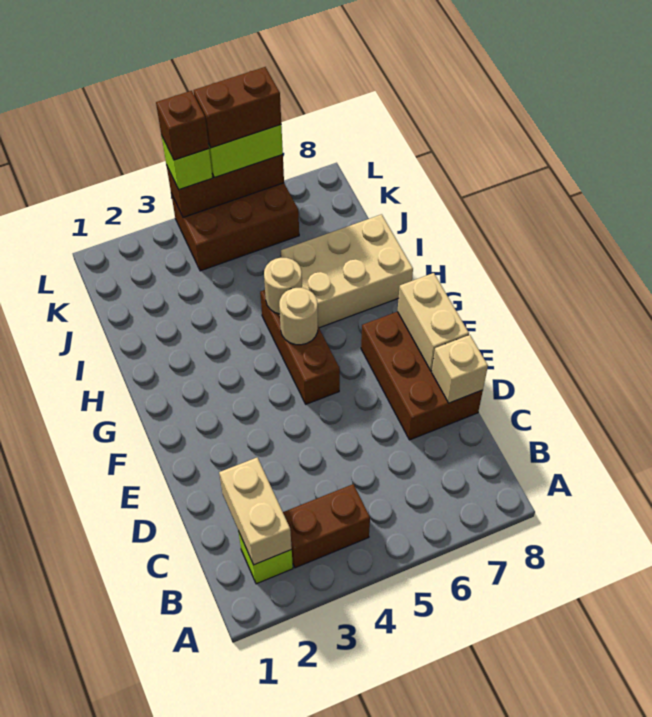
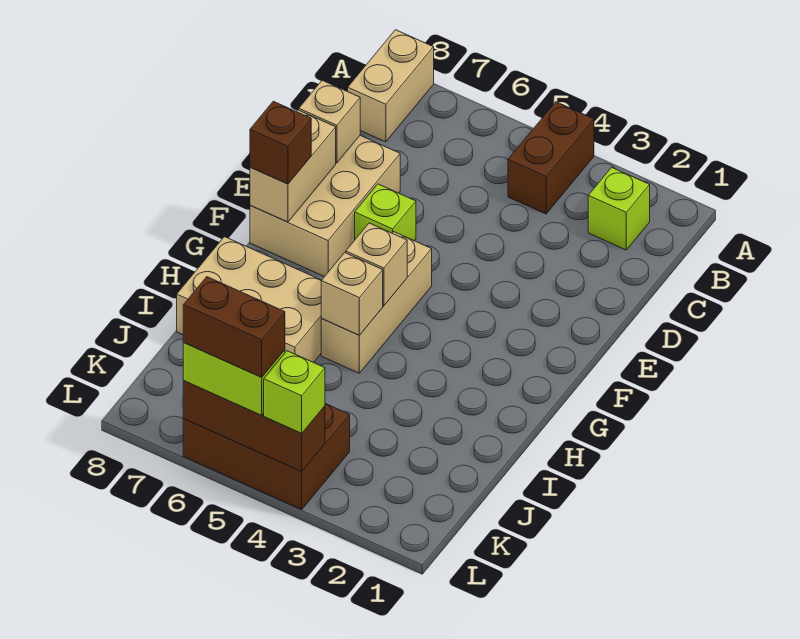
tan 1x2 brick [219,458,292,565] -> tan 1x2 brick moved to [348,30,434,142]
brown 1x2 brick [283,484,370,568] -> brown 1x2 brick turned to [508,102,594,214]
brown 2x3 brick [361,312,483,440] -> tan 2x3 brick [250,136,400,277]
none -> lime 1x1 brick [355,184,416,240]
brown 1x3 brick [260,290,340,404] -> tan 1x3 brick [321,232,432,373]
tan 1x1 round brick [279,288,318,345] -> tan 1x1 brick [346,223,407,306]
tan 1x1 round brick [264,258,302,314] -> tan 1x1 brick [321,253,383,335]
brown 1x1 brick [156,91,209,160] -> brown 1x1 brick moved to [250,101,311,184]

